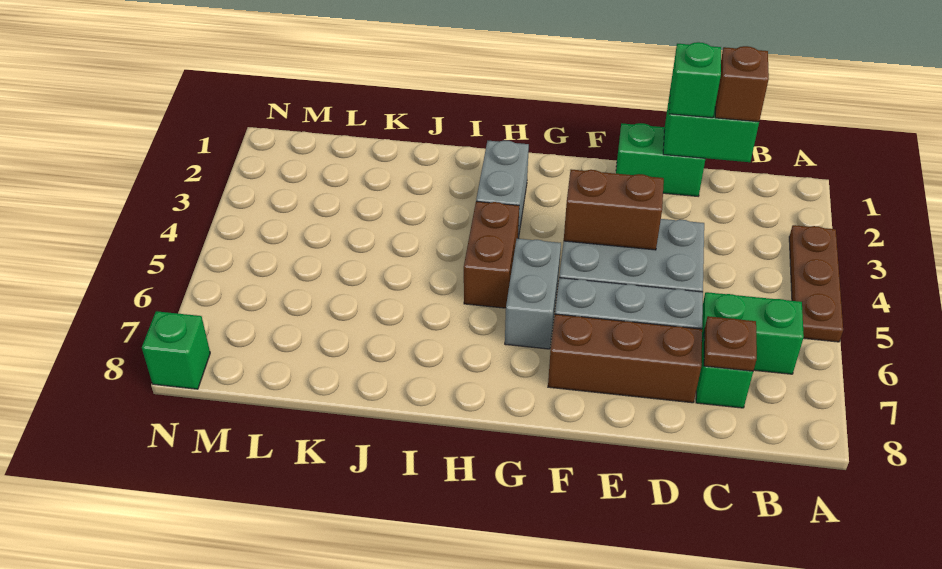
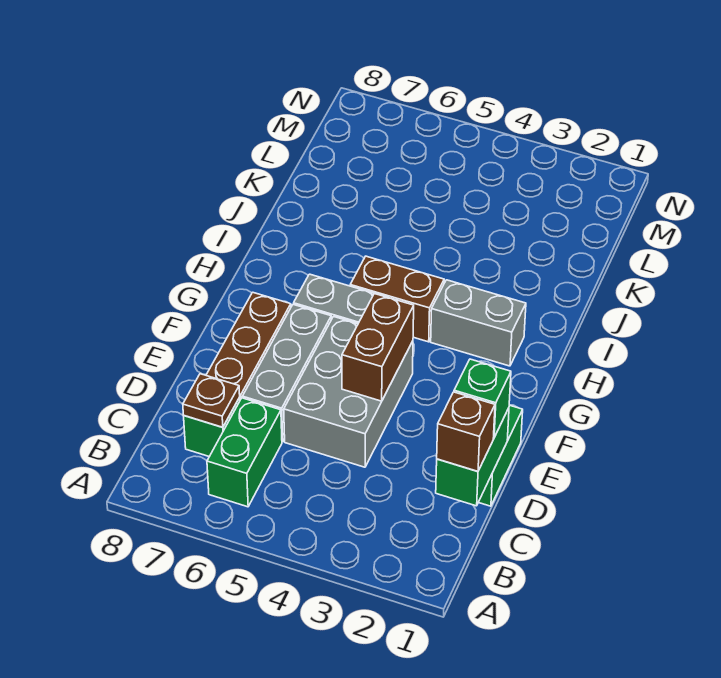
brown 1x3 plate [789,225,843,342] -> none
green 1x1 brick [142,311,210,389] -> none

